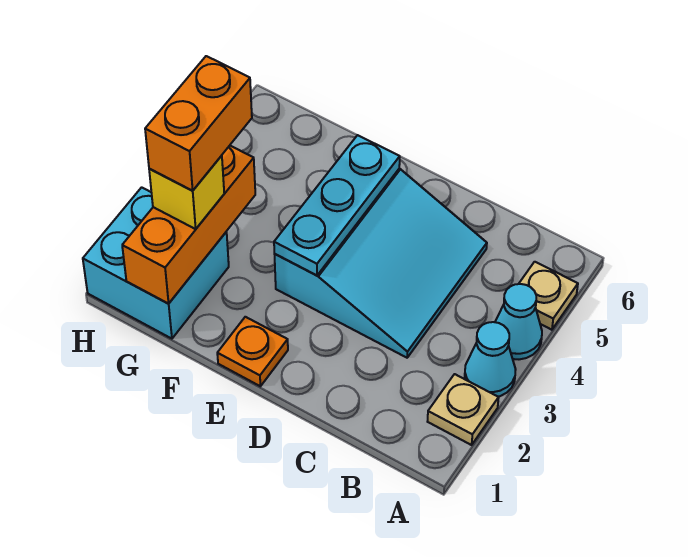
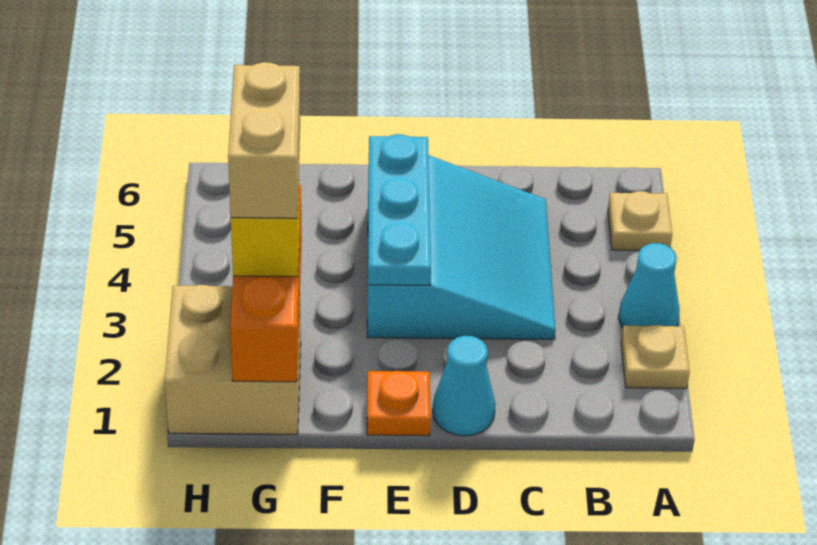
cyan 1x1 cone [495,284,542,359] -> cyan 1x1 cone moved to [433,336,495,436]
cyan 2x2 brick [83,187,229,339] -> tan 2x2 brick [165,285,301,434]
orange 1x2 brick [145,56,252,191] -> tan 1x2 brick [228,62,300,218]

